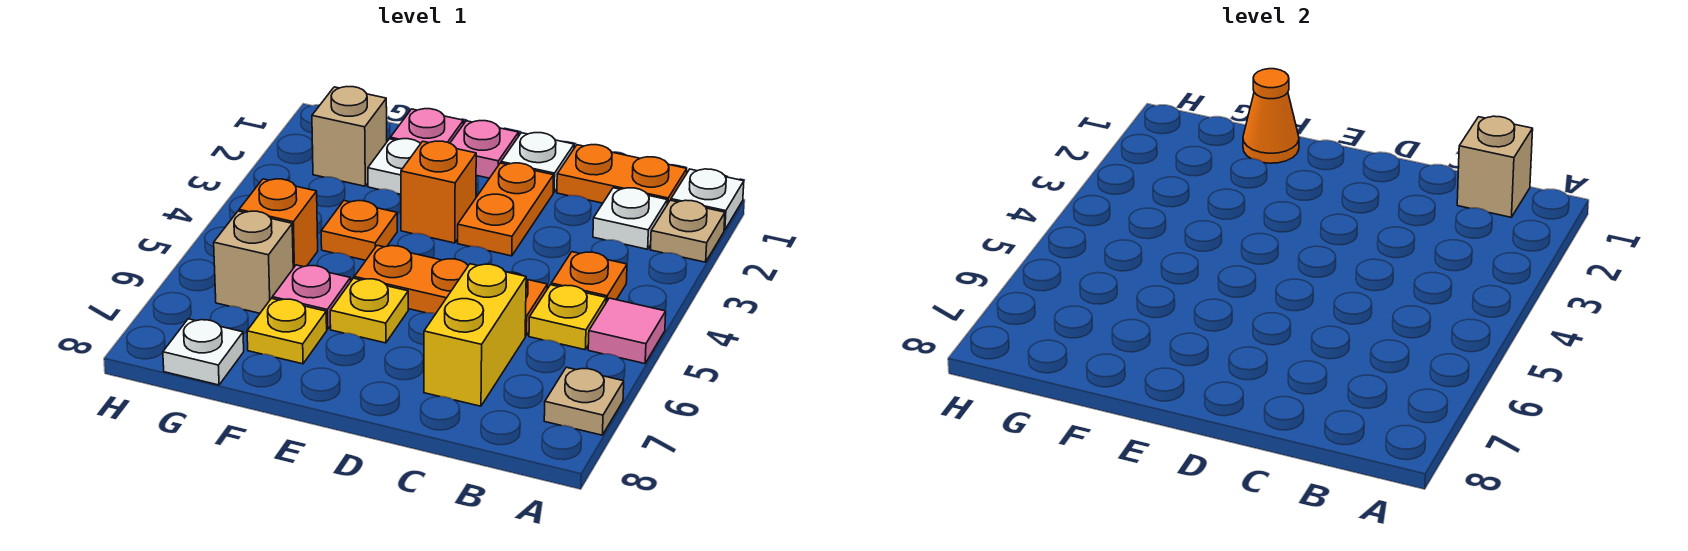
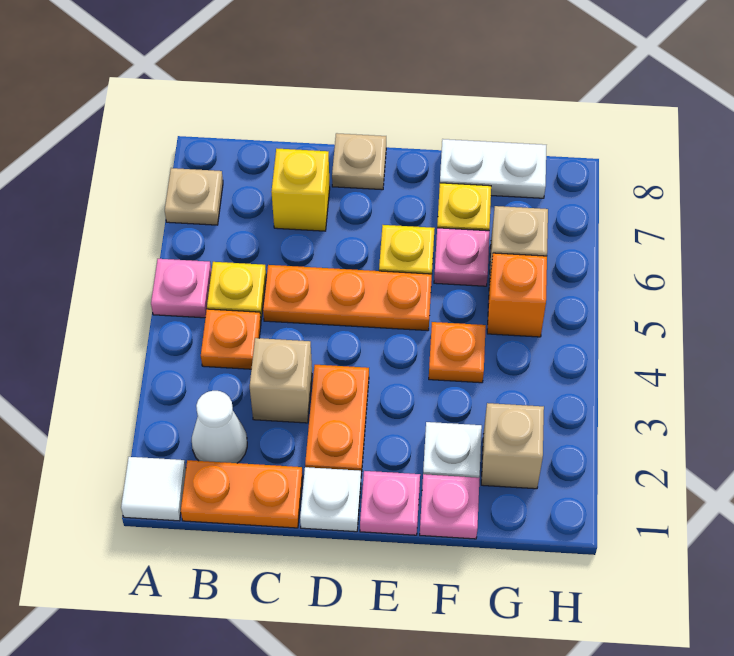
white 1x1 plate [671,169,744,230] -> white 1x1 tile [121,457,186,521]
tan 1x1 plate [650,200,725,262] -> tan 1x1 plate moved to [332,133,386,190]
pink 1x1 tile [588,298,666,364] -> pink 1x1 plate [151,259,211,318]
tan 1x1 brick [1457,116,1533,217] -> tan 1x1 brick moved to [250,338,312,423]
white 1x1 plate [593,188,667,249] -> white 1x1 cone [192,391,247,463]
yellow 1x2 brick [424,264,526,406] -> yellow 1x1 brick [271,149,330,231]
orange 1x1 brick [401,141,476,243] -> none
orange 1x1 cone [1243,69,1299,163] -> none
white 1x1 plate [163,319,244,385] -> white 1x2 plate [440,139,546,198]

